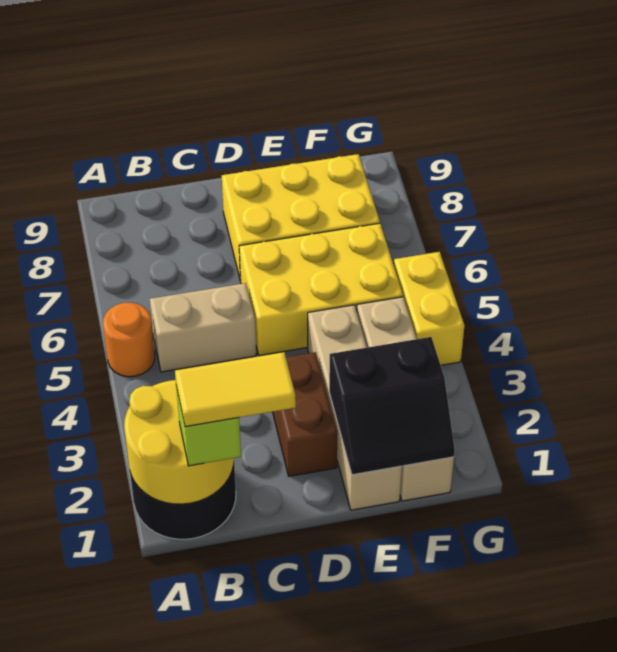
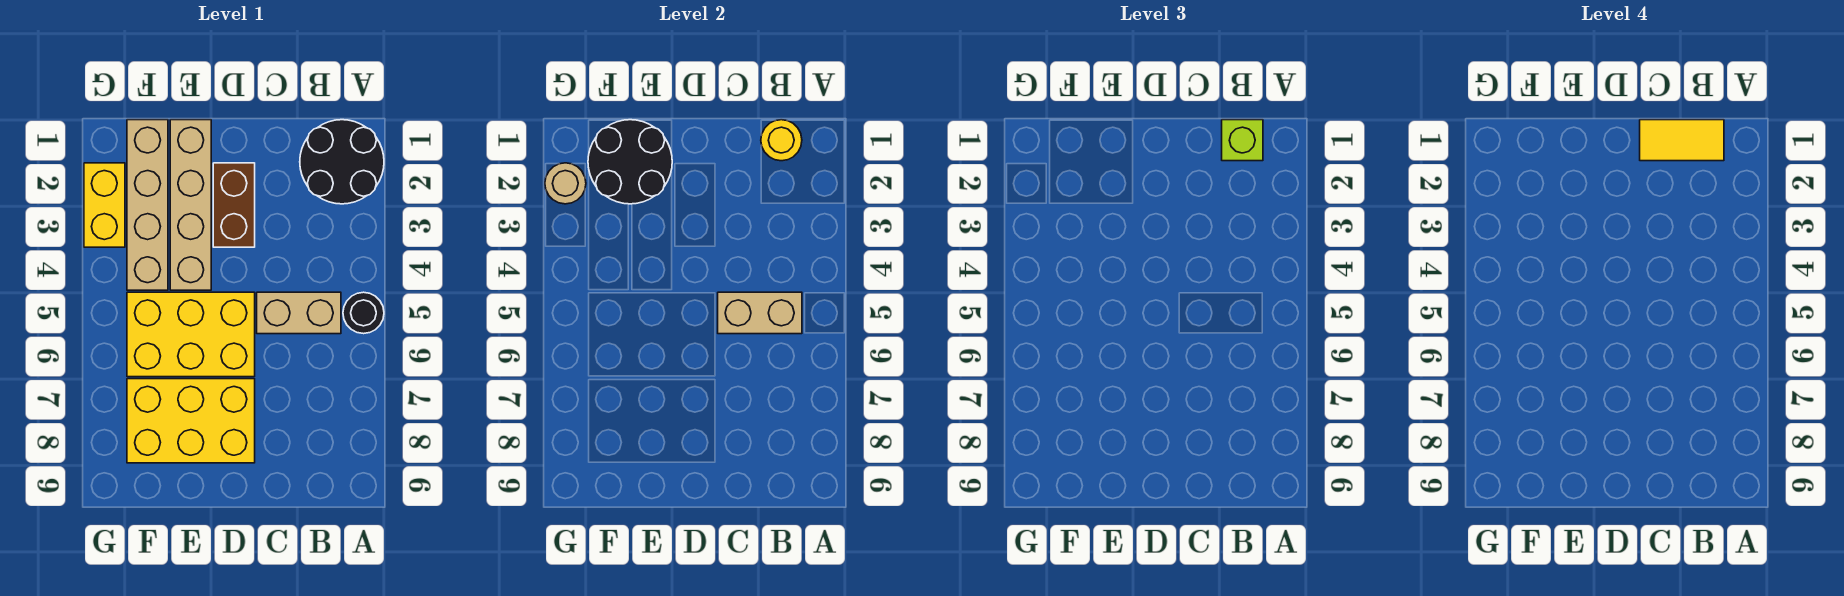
yellow 2x2 round brick [124,380,234,504] -> yellow 1x1 round brick [761,120,802,161]
orange 1x1 round brick [103,303,155,377] -> black 1x1 round brick [343,292,384,334]
none -> tan 1x2 brick [718,292,802,334]
black 2x2 slope [329,337,455,475] -> black 2x2 round brick [588,120,672,204]
none -> tan 1x1 round brick [545,163,586,204]
yellow 1x2 brick [394,252,465,365] -> yellow 1x2 brick moved to [84,163,125,247]

